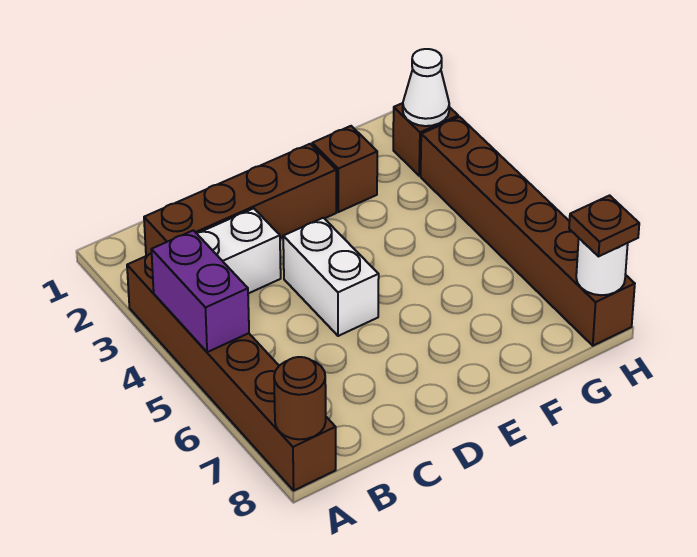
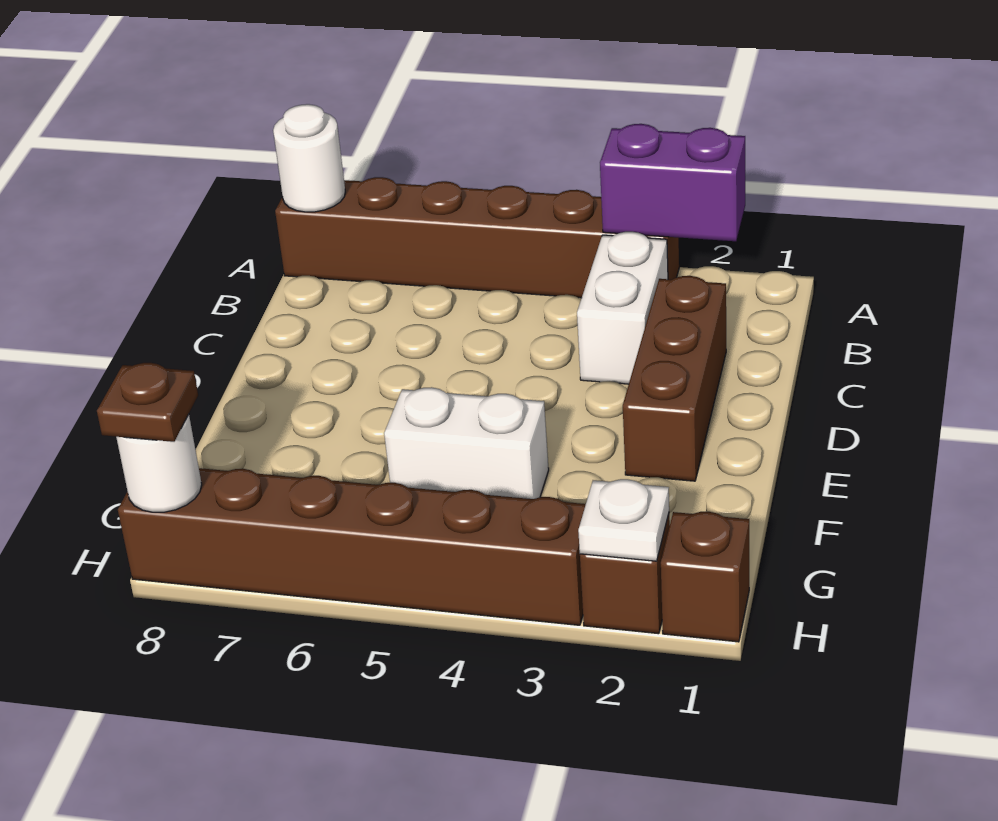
purple 1x2 brick [151,230,249,352] -> purple 1x2 brick moved to [600,124,745,241]
brown 1x1 round brick [274,357,326,440] -> white 1x1 round brick [273,104,345,212]
brown 1x4 brick [144,144,336,256] -> brown 1x3 brick [623,276,726,481]
white 1x2 brick [283,218,379,336] -> white 1x2 brick moved to [384,387,549,499]
brown 1x1 brick [312,126,377,212] -> brown 1x1 brick moved to [661,512,749,642]
white 1x1 cone [403,49,449,126] -> white 1x1 plate [578,479,669,561]

